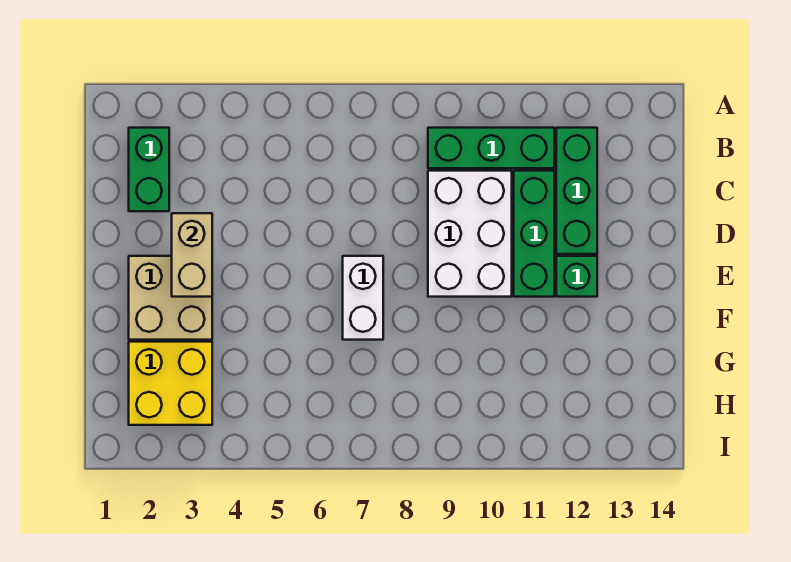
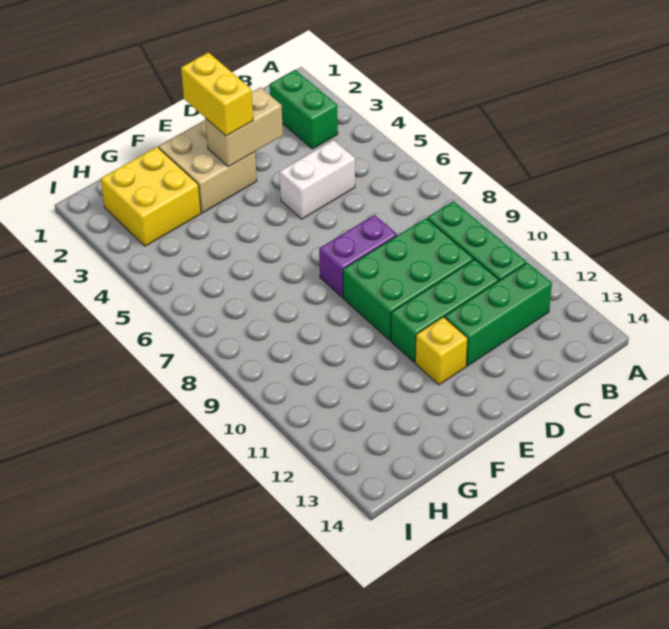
green 1x2 brick [129,128,169,211] -> green 1x2 brick turned to [270,70,338,149]
white 2x3 brick [428,171,512,297] -> green 2x3 brick [343,218,474,340]
none -> purple 1x2 brick [319,215,397,297]
none -> yellow 1x2 brick [181,53,253,136]
white 1x2 brick [343,256,383,340] -> white 1x2 brick moved to [279,140,355,219]
green 1x1 brick [556,256,597,297] -> yellow 1x1 brick [415,317,468,385]

